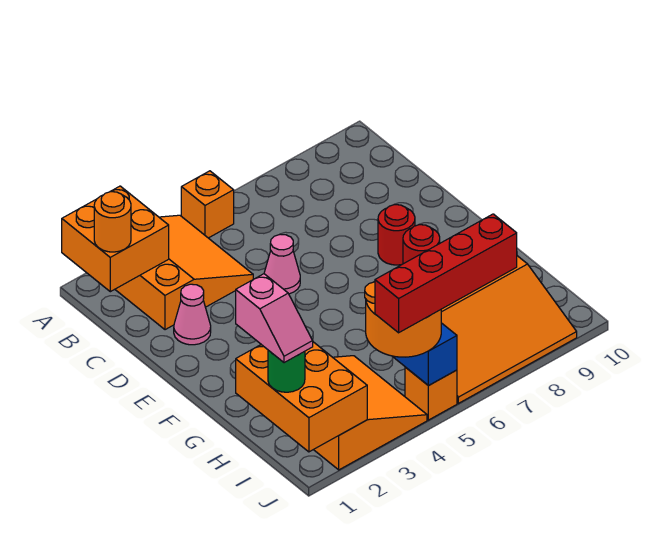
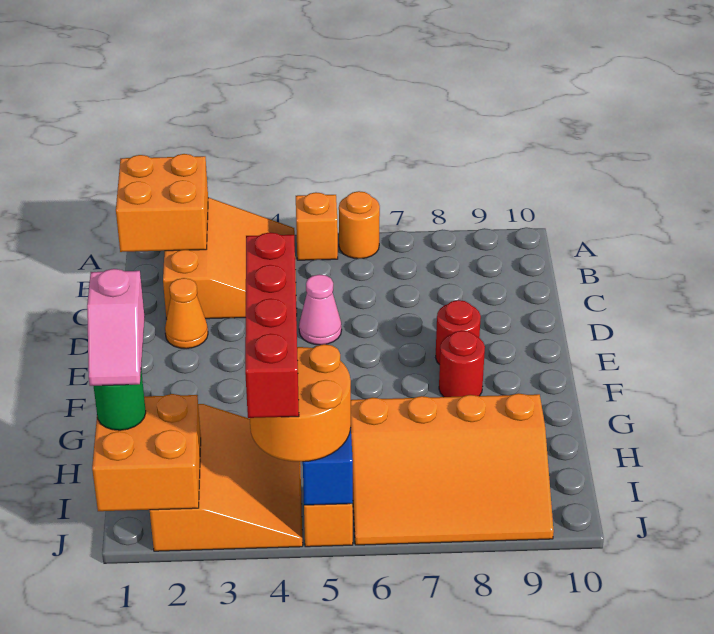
orange 1x1 round brick [94,192,131,252] -> orange 1x1 round brick moved to [339,191,380,259]
pink 1x1 cone [174,284,211,345] -> orange 1x1 cone [165,278,208,349]
orange 2x3 brick [236,342,367,452] -> orange 2x2 brick [92,394,201,511]
red 1x4 brick [375,214,517,333] -> red 1x4 brick turned to [245,232,299,418]

